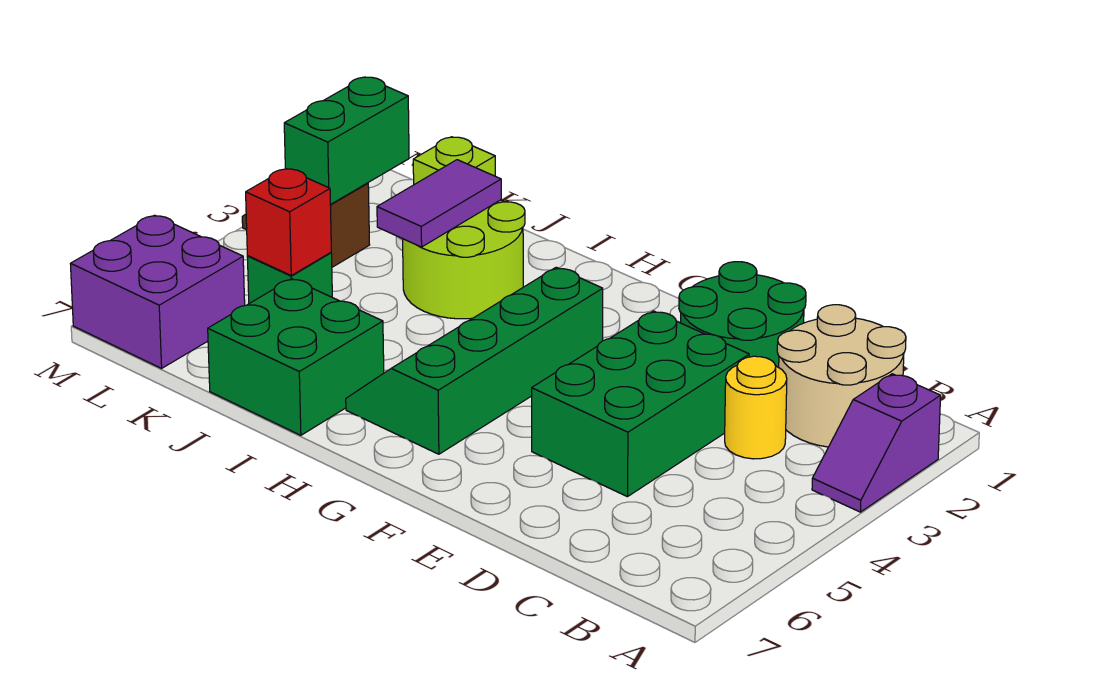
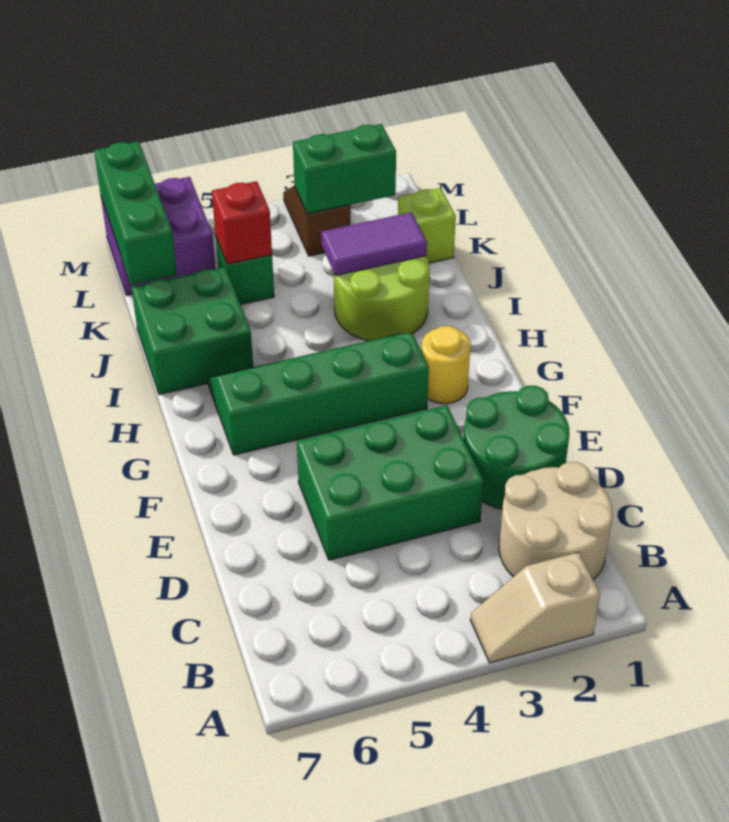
purple 1x2 slope [812,374,941,512] -> tan 1x2 slope [471,552,600,663]
yellow 1x1 round brick [725,356,787,459] -> yellow 1x1 round brick moved to [421,326,471,404]
none -> green 1x3 brick [94,141,177,285]

